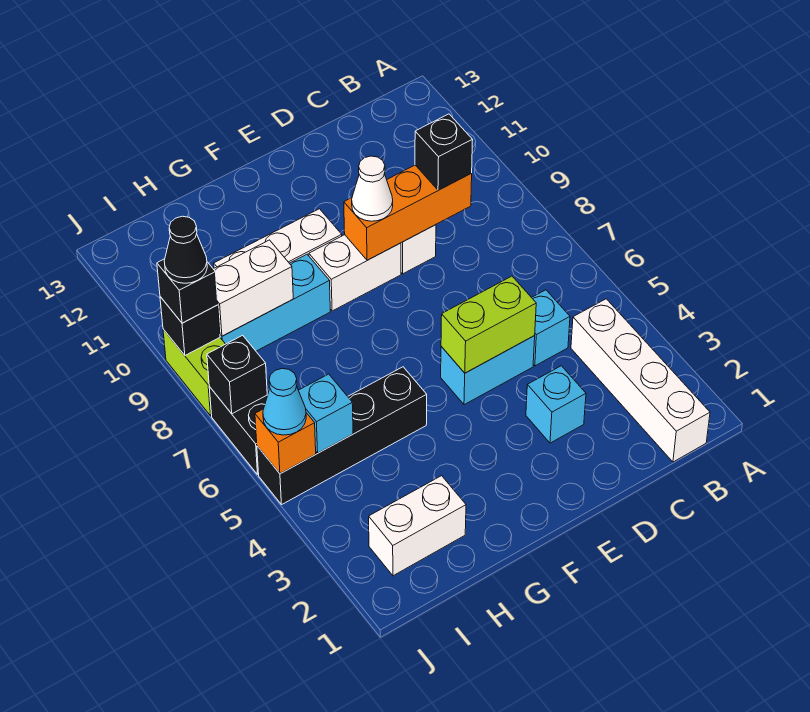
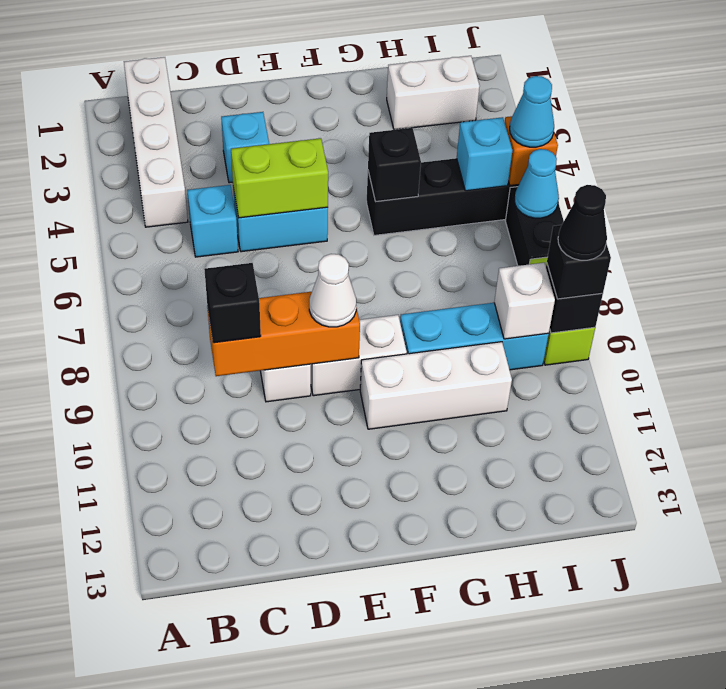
white 1x2 brick [214,240,293,336] -> white 1x1 brick [494,263,555,339]
none -> cyan 1x1 cone [514,149,559,218]
black 1x1 brick [207,335,267,414] -> black 1x1 brick moved to [368,128,421,202]

